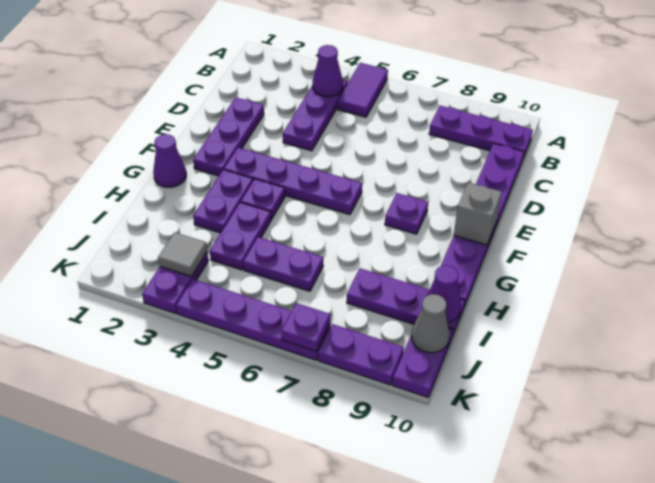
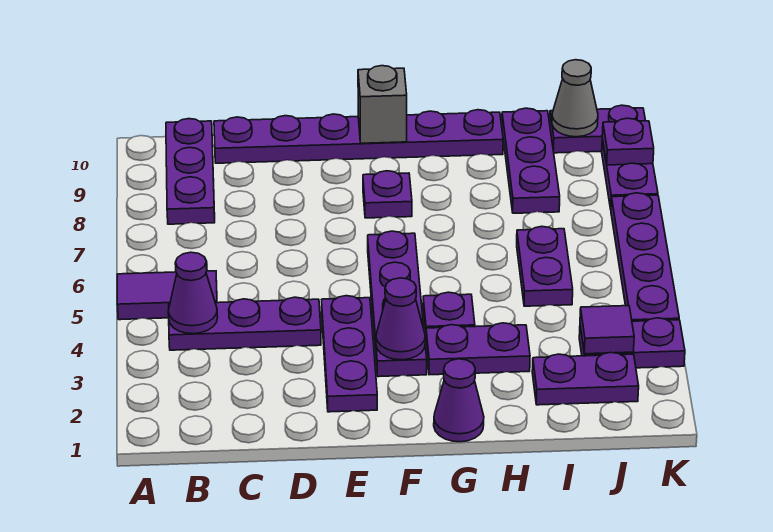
purple 1x3 plate [193,98,264,176] -> purple 1x3 plate turned to [322,296,377,412]
purple 1x2 plate [210,202,271,270] -> purple 1x2 plate moved to [532,352,639,405]
purple 1x1 cone [427,265,461,323] -> purple 1x1 cone moved to [376,278,425,360]
grey 1x1 tile [158,232,207,277] -> purple 1x1 tile [580,306,634,354]
purple 1x1 plate [281,303,330,351] -> purple 1x1 plate moved to [602,118,654,165]

